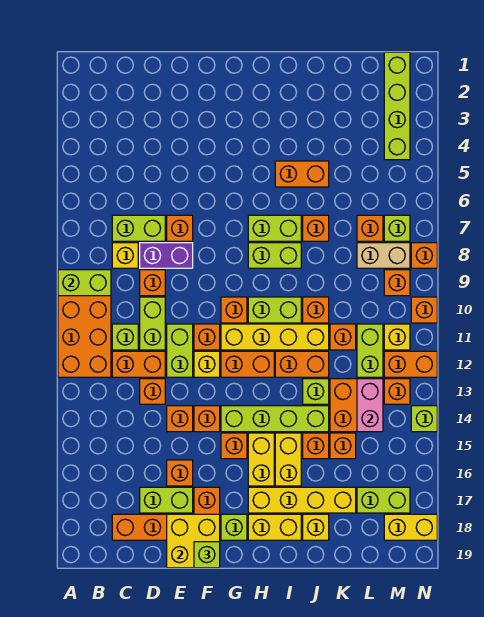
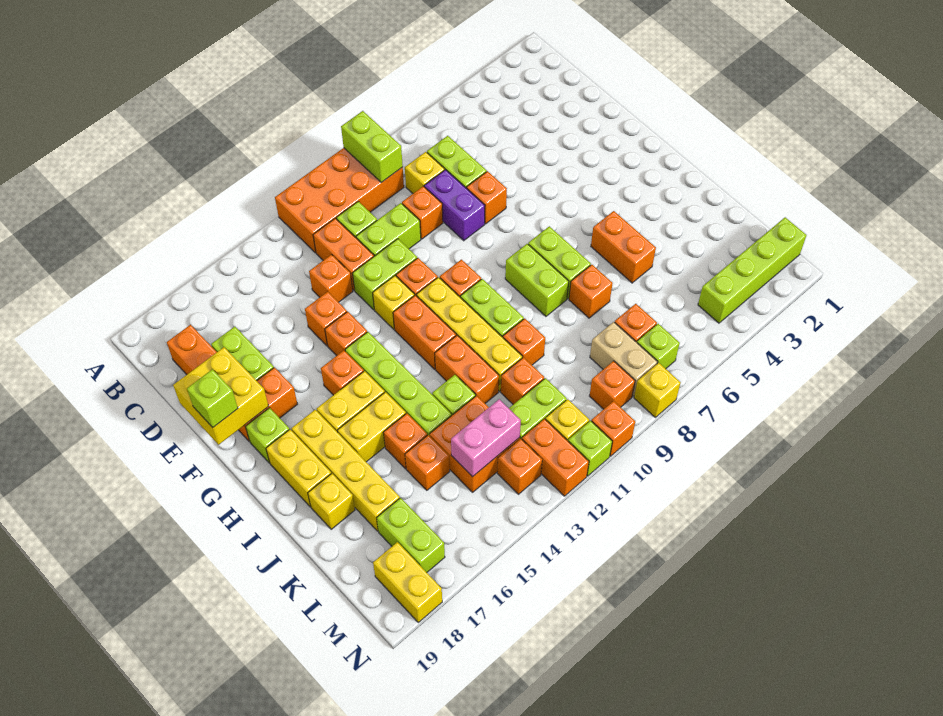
orange 1x1 brick [167,460,193,486] -> none
orange 1x1 brick [411,243,437,268] -> yellow 1x1 brick [634,363,681,417]
lime 1x1 brick [411,406,437,432] -> lime 1x1 brick moved to [568,421,612,476]

